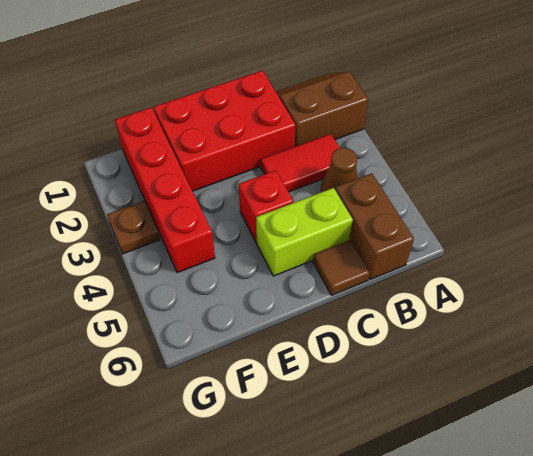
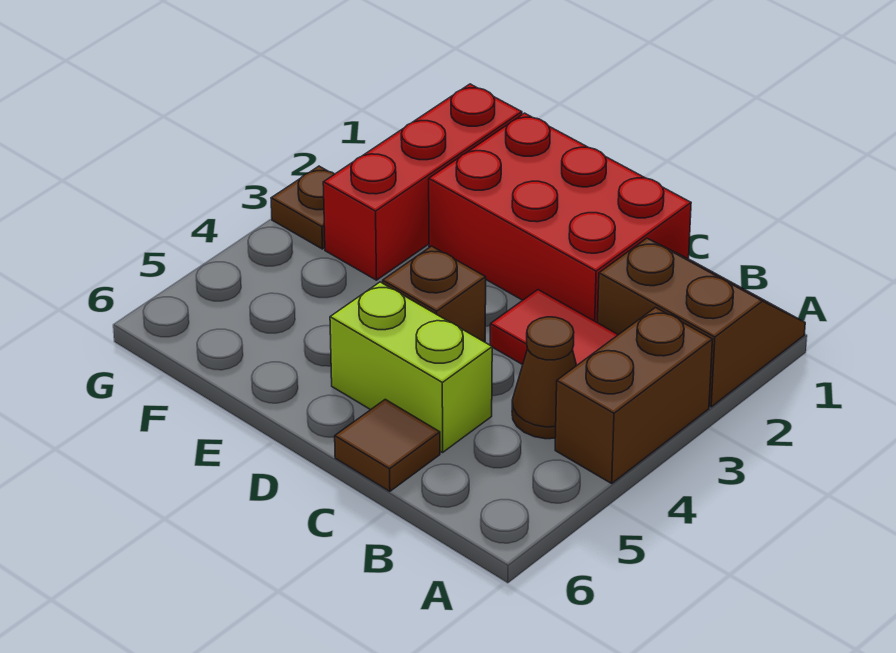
brown 1x2 brick [335,173,414,280] -> brown 1x2 brick moved to [555,308,712,483]
red 1x1 brick [239,170,294,242] -> brown 1x1 brick [383,246,486,342]
red 1x4 brick [115,107,215,273] -> red 1x3 brick [323,84,522,280]

